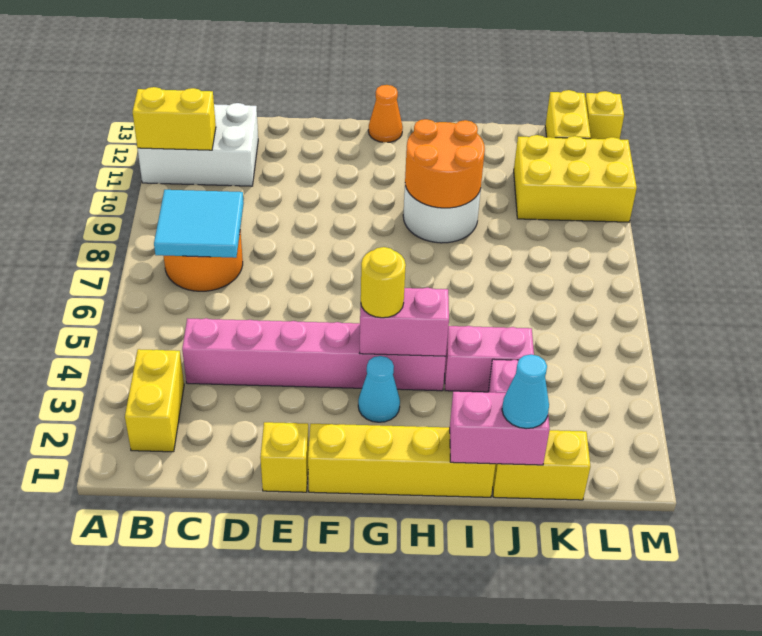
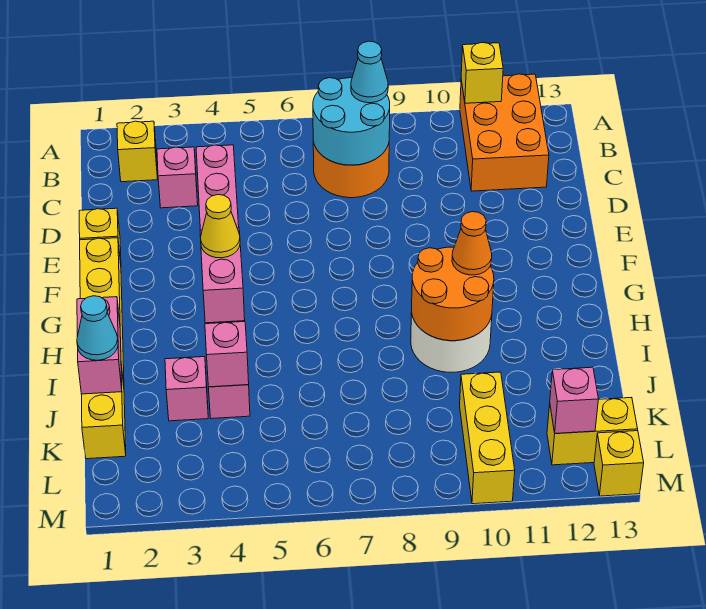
white 2x3 brick [138,103,258,186] -> orange 2x3 brick [460,74,549,191]
yellow 1x2 brick [133,87,216,150] -> yellow 1x1 brick [461,43,503,103]
yellow 1x2 brick [125,349,184,452] -> yellow 1x1 brick [117,121,158,182]
cyan 2x2 tile [154,190,244,258] -> cyan 2x2 round brick [313,78,390,165]
none -> pink 1x1 brick [157,147,198,208]
cyan 1x1 cone [358,356,400,422] -> cyan 1x1 cone moved to [351,41,388,103]
yellow 1x1 round brick [361,247,406,318] -> yellow 1x1 cone [201,195,240,258]
orange 1x1 cone [368,85,403,142] -> orange 1x1 cone moved to [452,212,492,275]
none -> pink 1x1 brick [205,322,249,387]
yellow 2x3 brick [514,135,637,222] -> yellow 1x3 brick [460,372,515,504]
none -> pink 1x1 brick [550,367,599,433]

